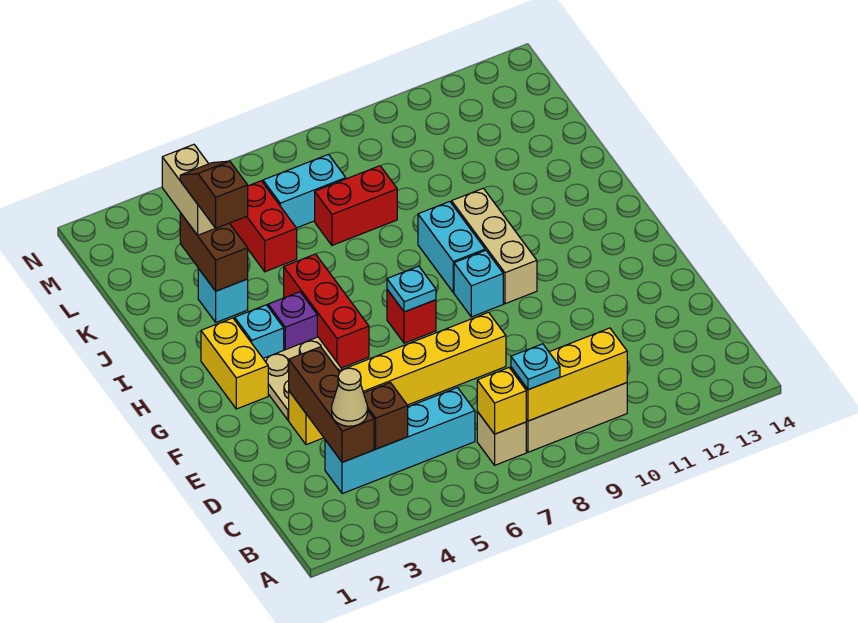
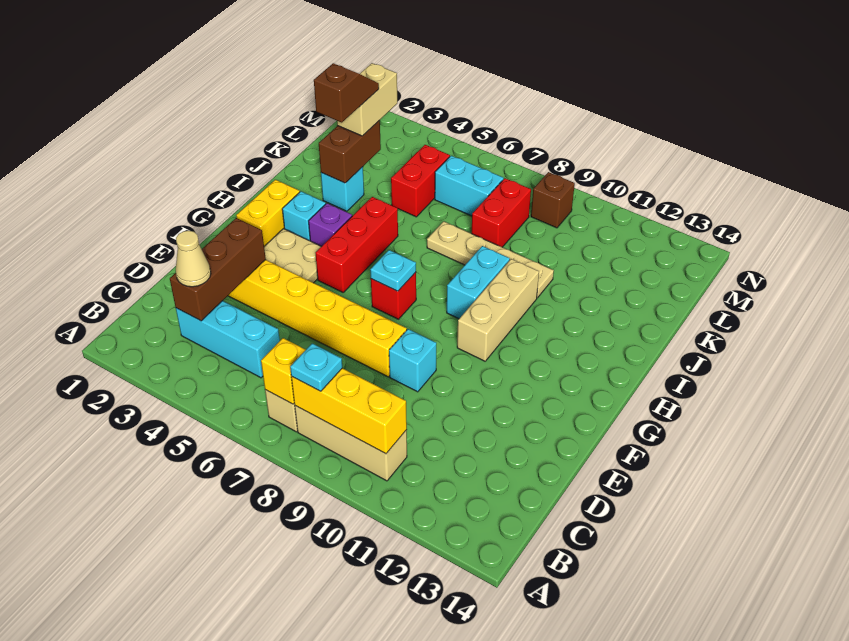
cyan 1x4 brick [325,388,475,494] -> cyan 1x3 brick [176,301,280,378]
brown 1x1 brick [364,383,408,449] -> brown 1x1 brick moved to [531,172,575,228]
cyan 1x1 brick [454,250,503,317] -> cyan 1x1 brick moved to [389,329,436,392]
none -> tan 1x4 plate [427,221,554,298]
red 1x2 brick [315,166,397,245] -> red 1x2 brick turned to [471,178,531,247]

